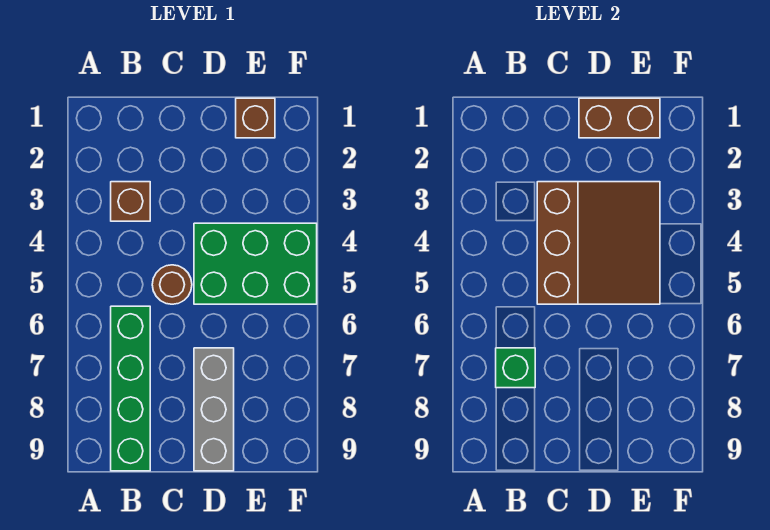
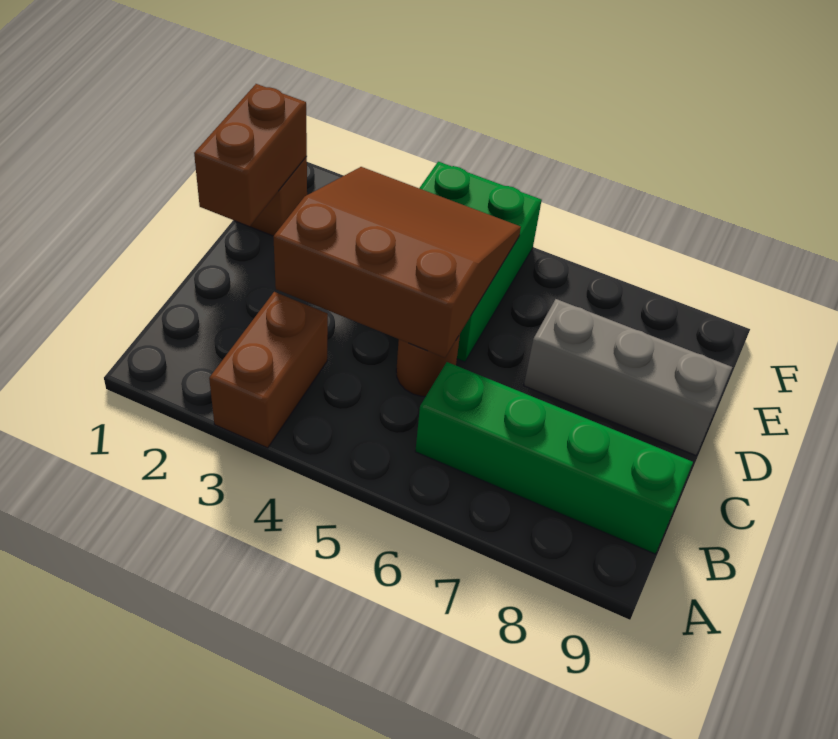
brown 1x1 brick [111,182,150,221] -> brown 1x2 brick [209,292,328,448]
green 1x1 brick [496,348,535,388] -> none

